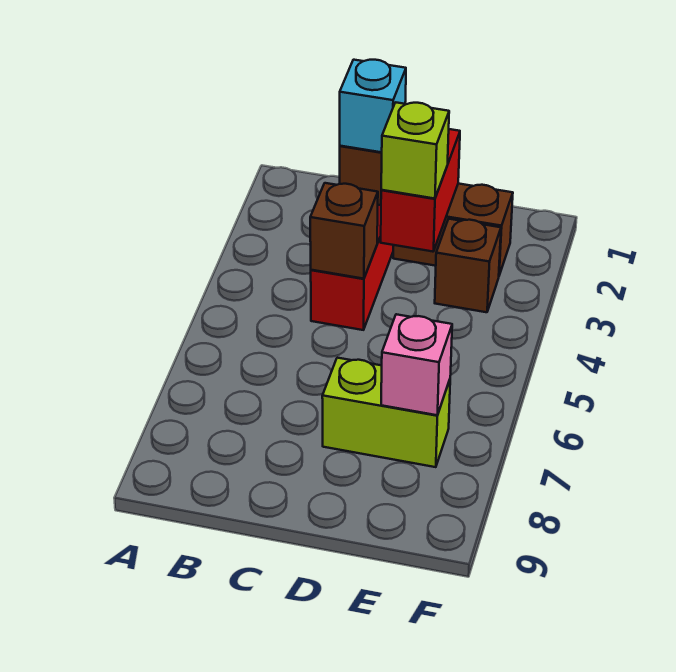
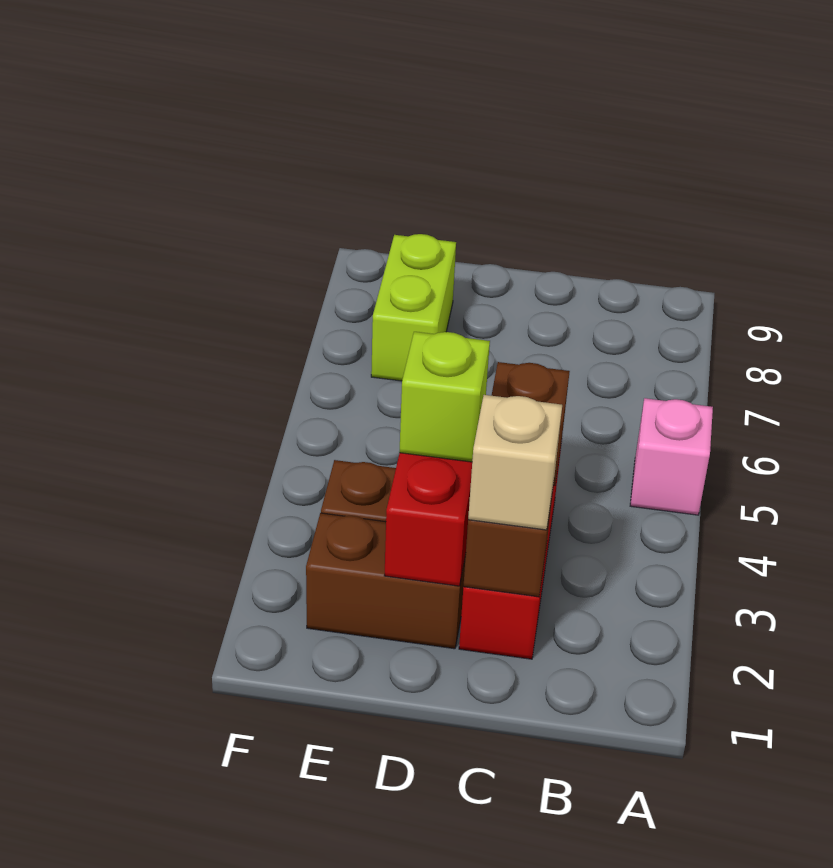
cyan 1x1 brick [340,60,406,152] -> tan 1x1 brick [468,395,562,530]
lime 1x2 brick [322,358,450,467] -> lime 1x2 brick turned to [371,234,456,381]
pink 1x1 brick [381,314,452,415] -> pink 1x1 brick moved to [630,398,713,515]

